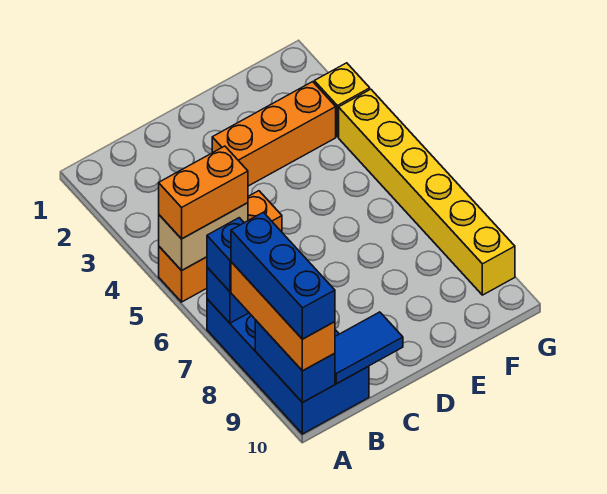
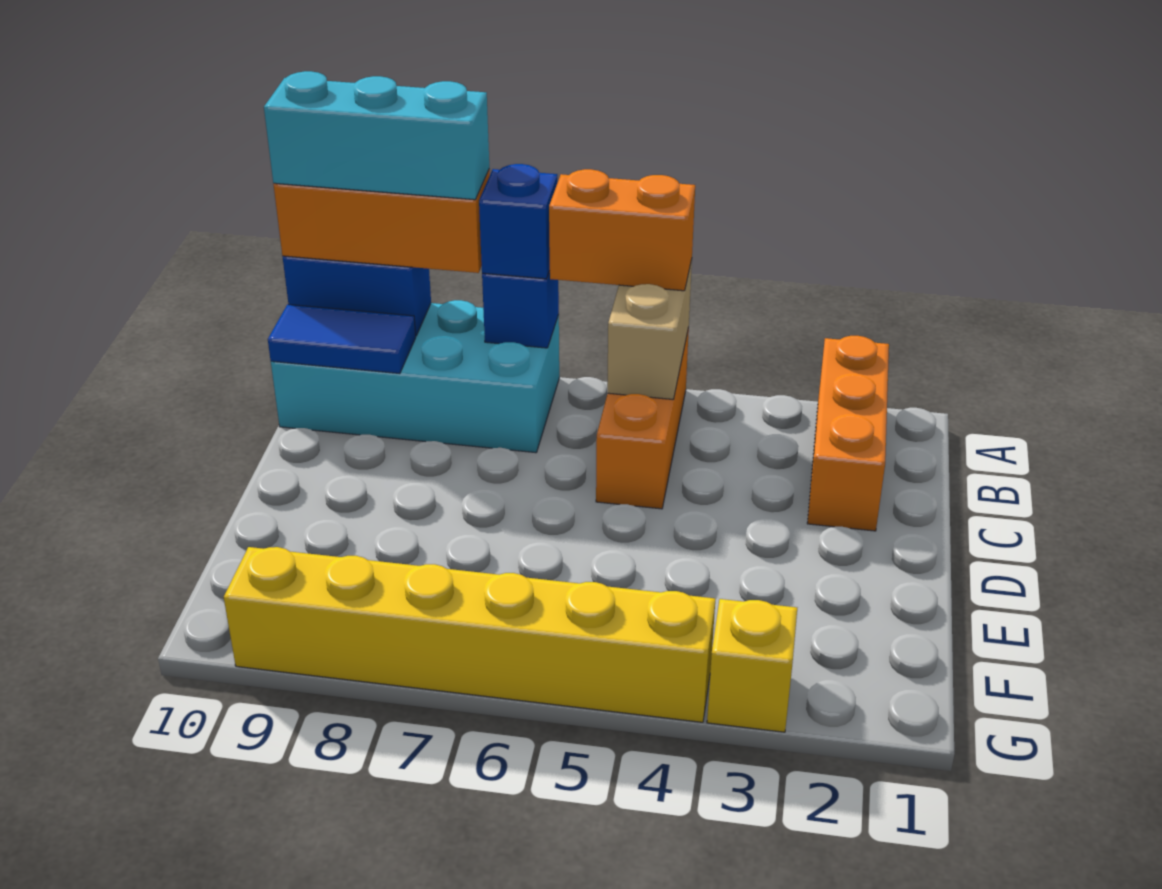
orange 1x2 brick [159,146,248,239] -> orange 1x2 brick turned to [549,169,695,291]
blue 2x4 brick [207,299,369,434] -> cyan 2x4 brick [271,300,559,453]
blue 1x3 brick [231,212,335,339] -> cyan 1x3 brick [264,71,489,200]
blue 1x2 tile [335,312,403,384] -> blue 1x2 tile turned to [268,304,416,374]
orange 1x3 brick [212,82,336,186] -> orange 1x3 brick moved to [807,336,889,531]

